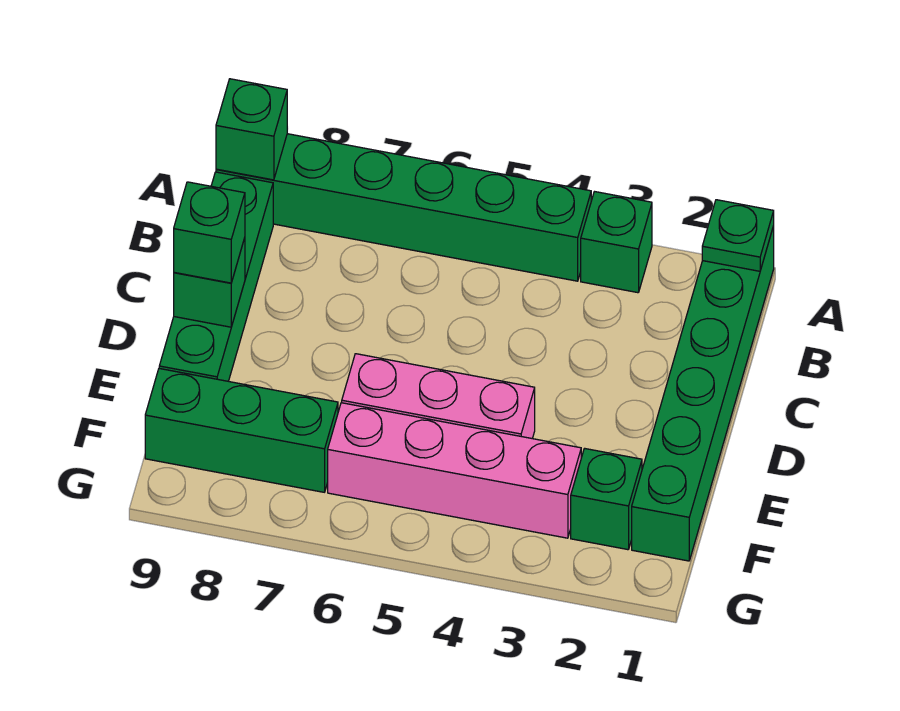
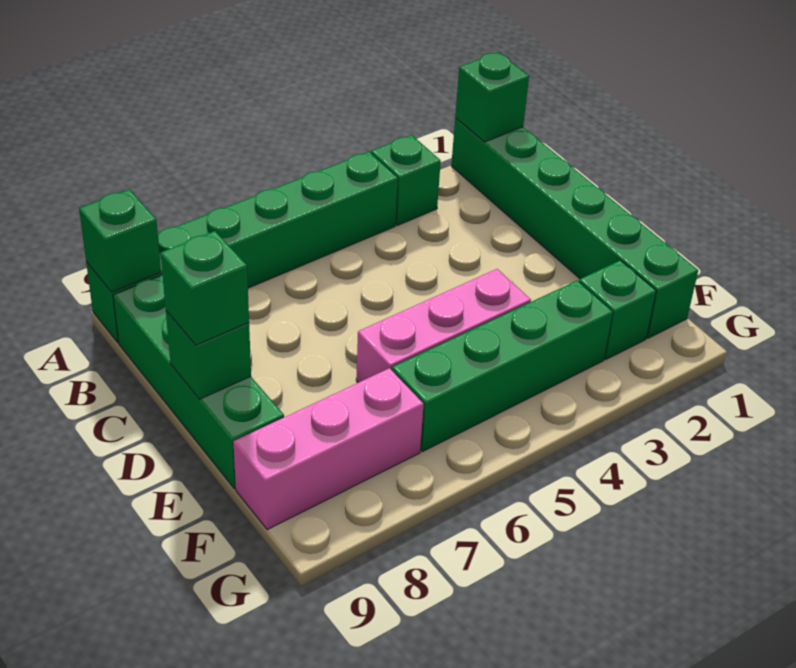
green 1x1 plate [702,200,774,271] -> green 1x1 brick [455,52,529,142]
pink 1x4 brick [328,403,581,538] -> green 1x4 brick [392,281,613,452]
green 1x3 brick [145,369,338,492] -> pink 1x3 brick [233,368,424,530]

